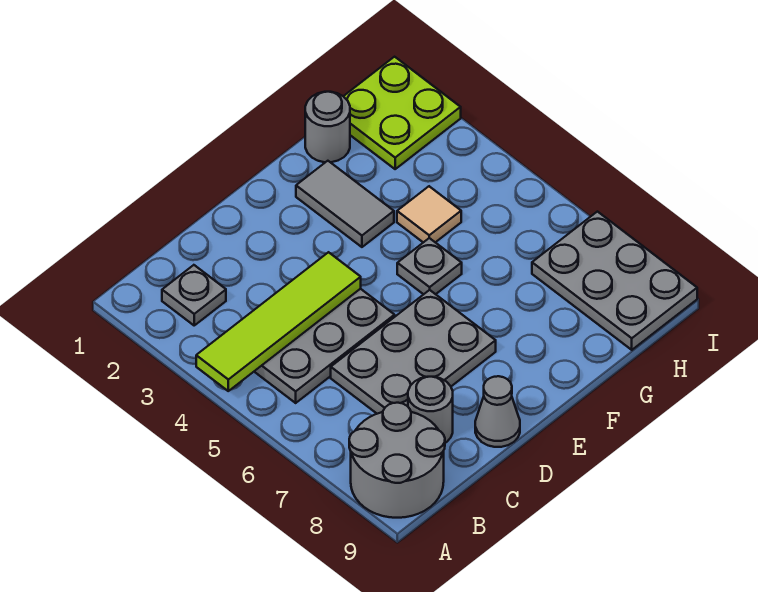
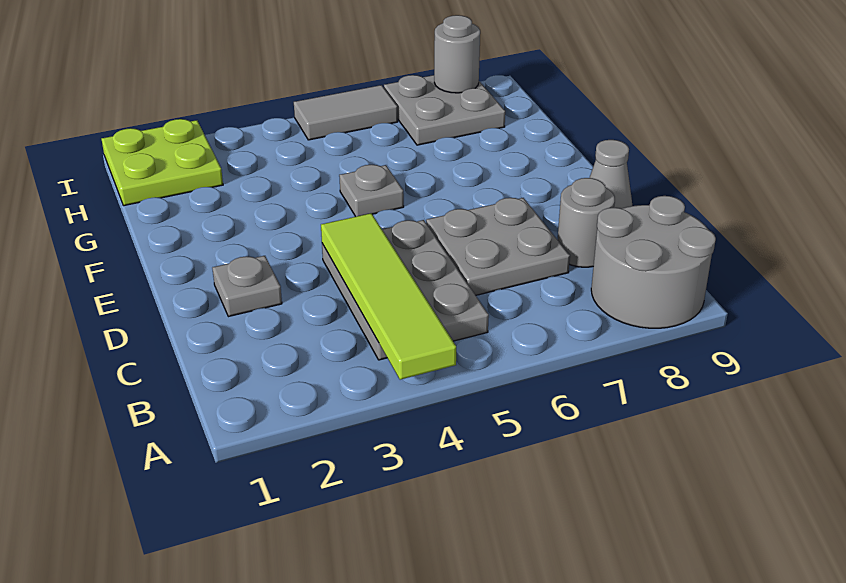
grey 1x1 plate [162,265,226,325] -> grey 1x1 plate moved to [212,256,282,317]
grey 2x3 plate [331,290,496,414] -> grey 2x2 plate [426,198,570,295]
grey 1x2 tile [296,161,394,247] -> grey 1x2 tile moved to [294,85,398,140]
grey 1x1 round brick [305,92,350,162] -> grey 1x1 round brick moved to [434,15,480,93]
tan 1x1 tile [397,186,461,242] -> none
grey 2x3 plate [532,212,697,350] -> grey 2x2 plate [384,75,505,145]

